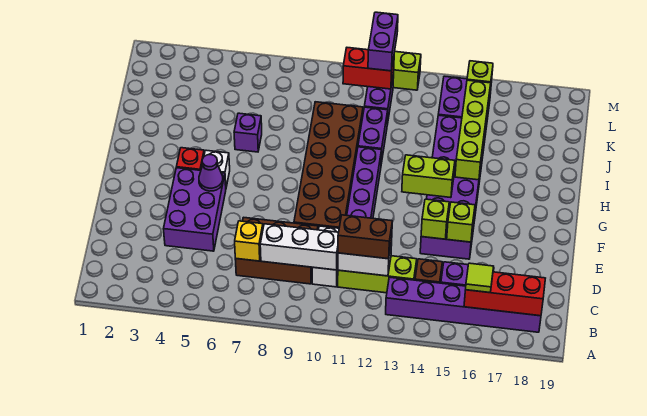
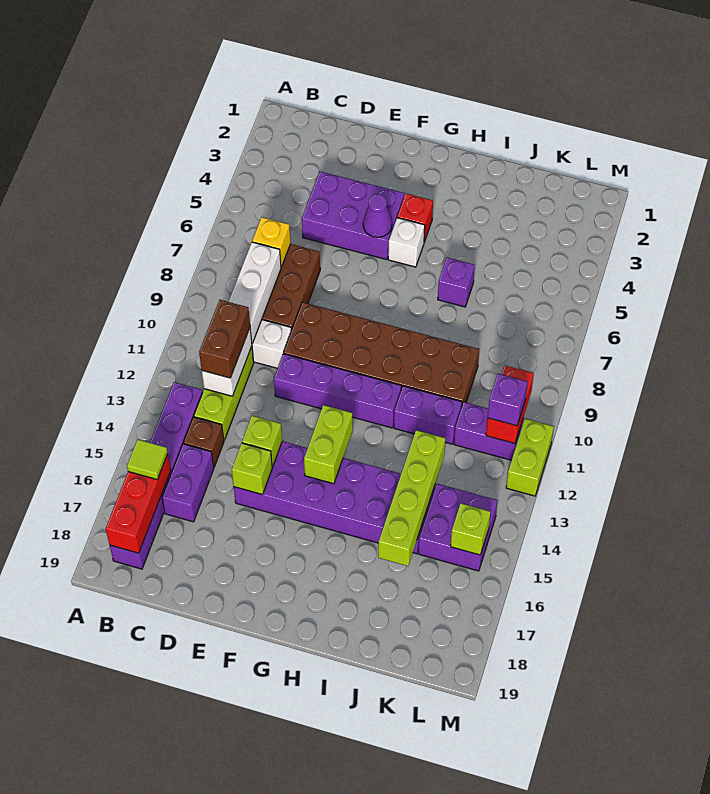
lime 1x4 brick [455,80,491,180] -> lime 1x4 brick turned to [378,430,445,566]
purple 1x2 brick [368,12,398,71] -> purple 1x1 brick [488,374,528,426]

